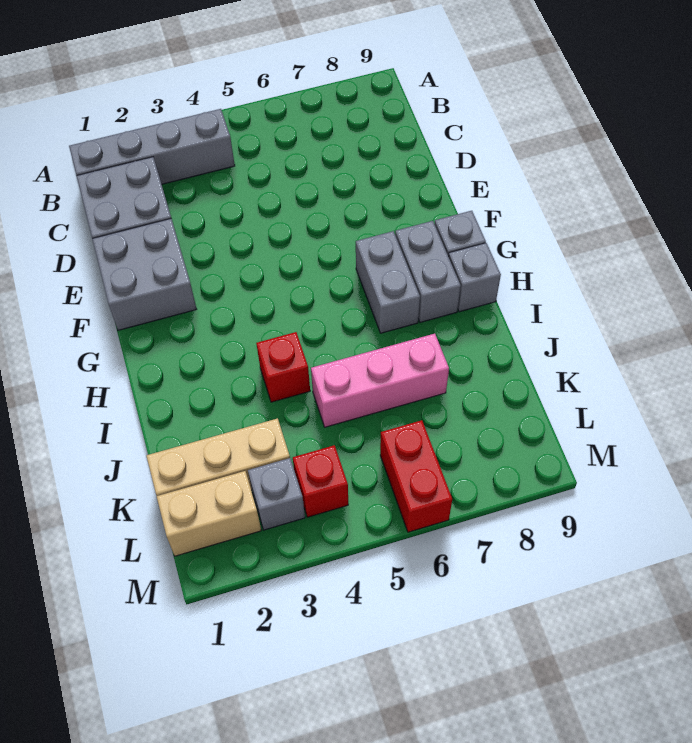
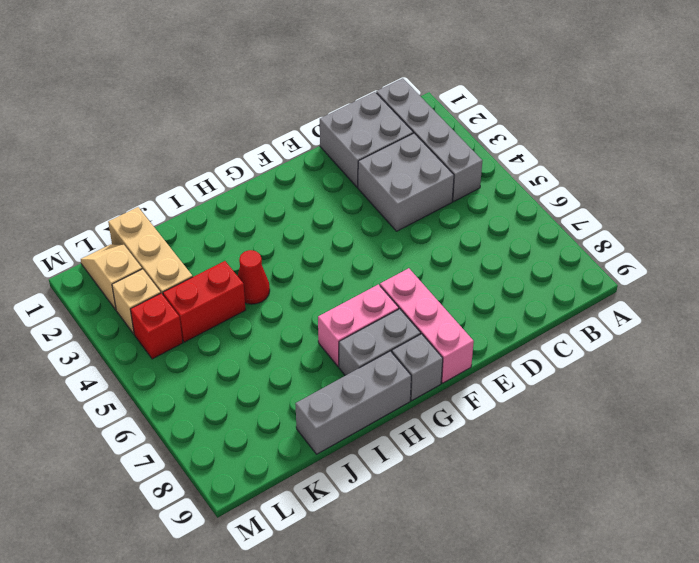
grey 2x2 brick [92,219,196,330] -> grey 2x2 brick moved to [358,133,454,231]
grey 1x2 brick [356,231,420,333] -> pink 1x2 brick [318,284,399,367]
grey 1x1 brick [448,243,501,312] -> grey 1x3 brick [295,351,411,454]
red 1x1 brick [256,332,310,402] -> red 1x1 cone [238,250,270,304]
pink 1x3 brick [311,333,449,427] -> pink 1x3 brick moved to [380,268,474,383]
tan 1x2 brick [157,471,261,556] -> tan 1x2 slope [81,244,142,310]
grey 1x1 brick [248,458,305,530] -> tan 1x1 brick [112,269,161,334]
red 1x2 brick [380,420,452,532] -> red 1x2 brick moved to [163,261,246,342]

